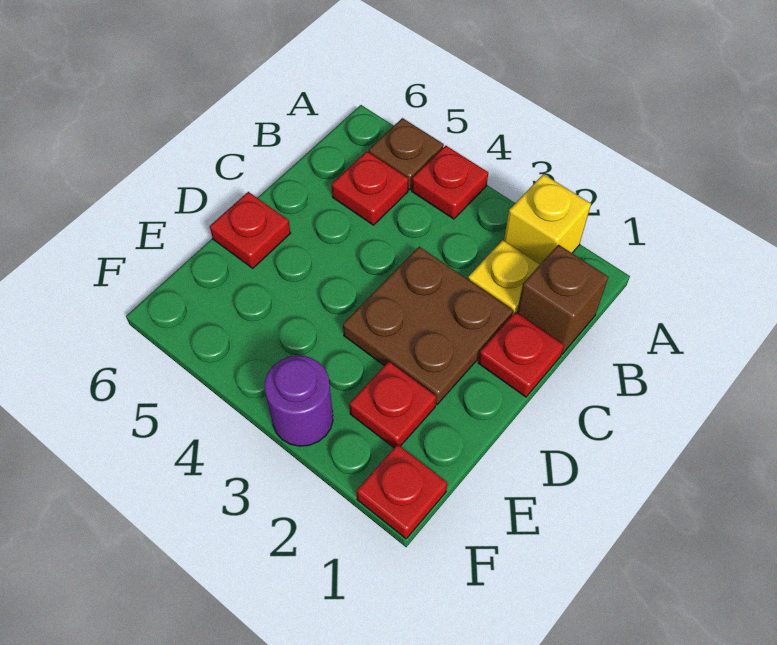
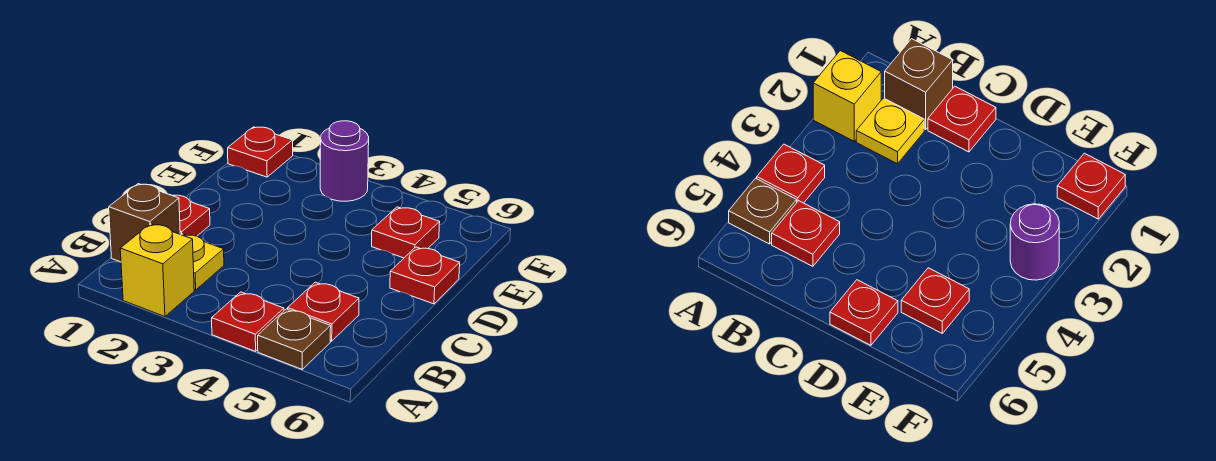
brown 2x2 plate [343,247,513,404] -> none
red 1x1 plate [349,362,436,448] -> red 1x1 plate moved to [372,207,440,258]

